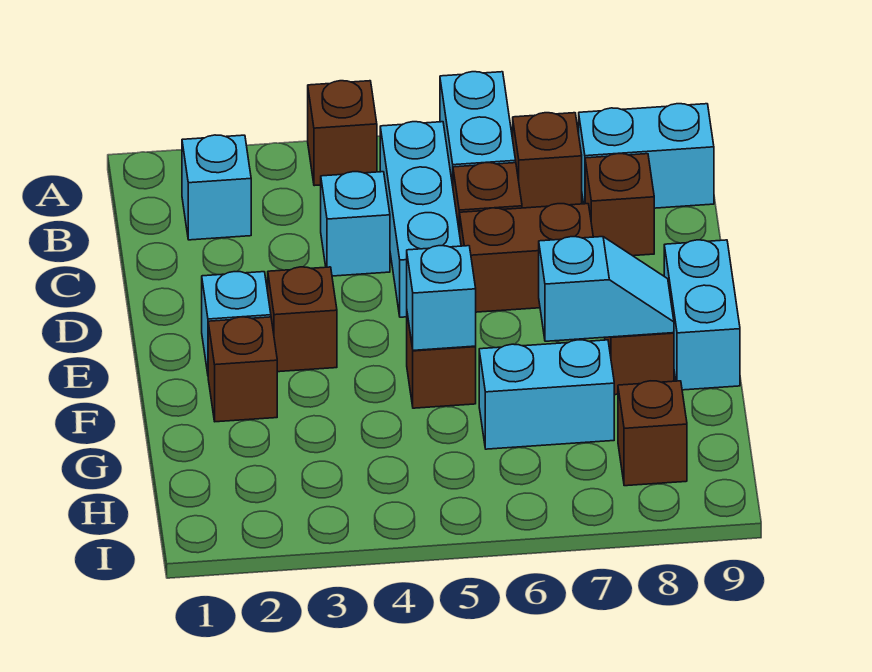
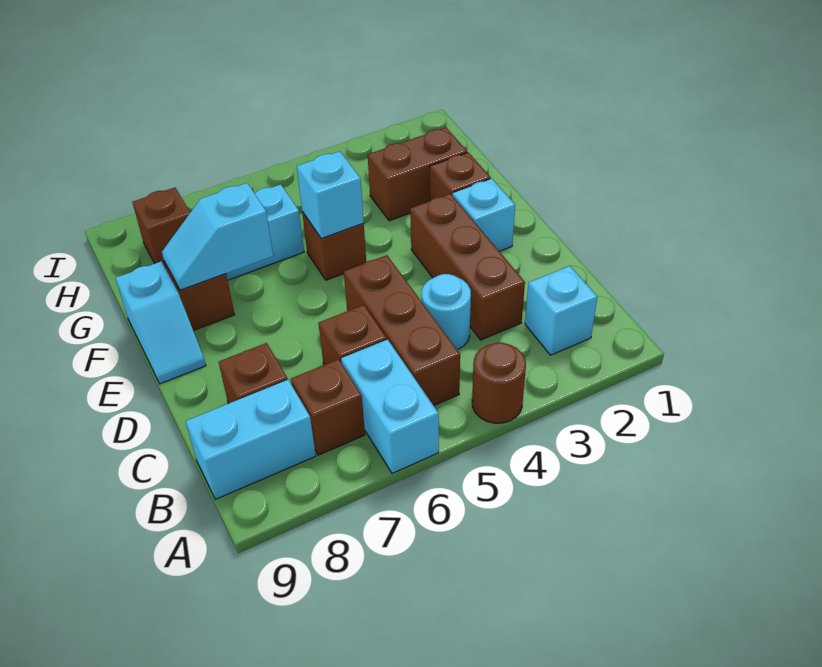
brown 1x1 brick [308,81,377,186] -> brown 1x1 round brick [472,343,526,423]
cyan 1x3 brick [380,122,461,317] -> brown 1x3 brick [344,255,460,406]
cyan 1x1 brick [321,172,390,276] -> cyan 1x1 round brick [422,274,471,350]
brown 1x2 brick [460,204,593,312] -> brown 1x2 brick moved to [368,127,467,221]
brown 1x1 brick [268,267,337,372] -> brown 1x3 brick [410,194,525,340]
cyan 1x2 brick [664,240,740,390] -> cyan 1x2 slope [116,261,206,384]

